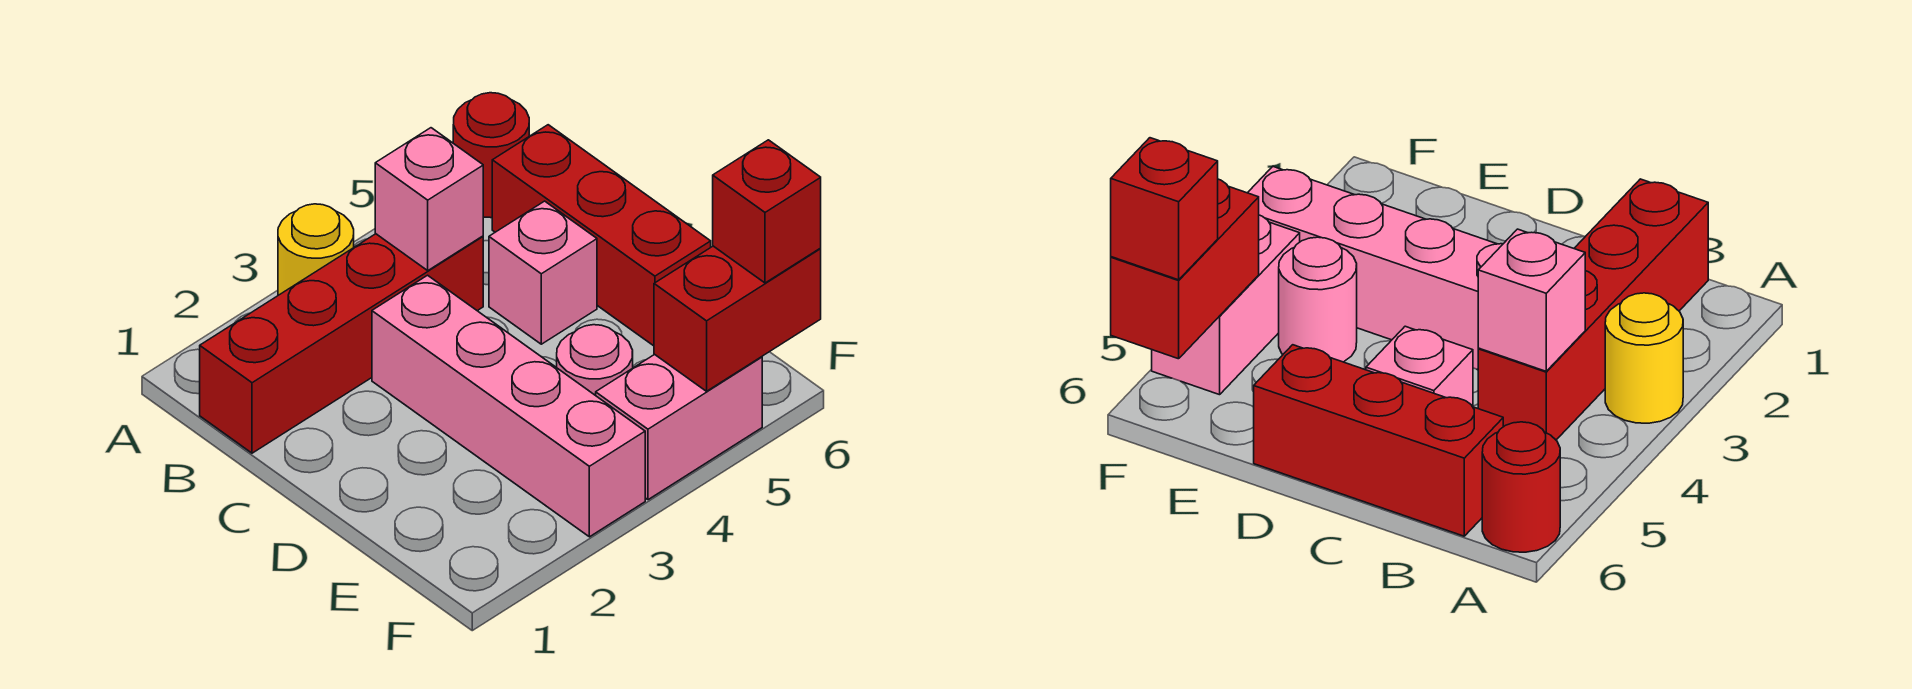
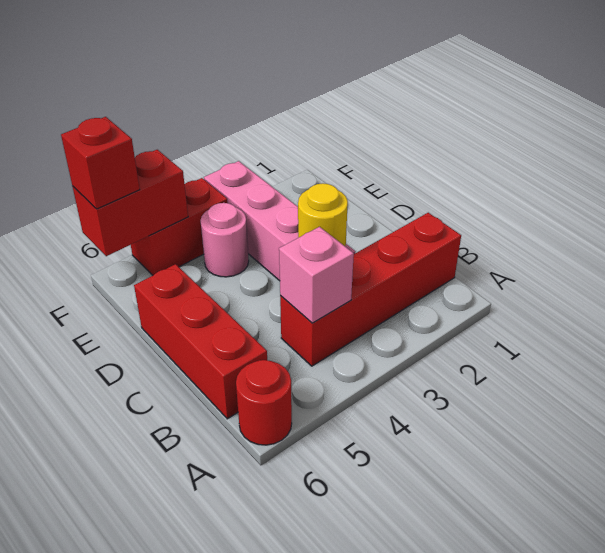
yellow 1x1 round brick [278,204,354,295] -> yellow 1x1 round brick moved to [298,183,348,247]
pink 1x1 brick [489,201,597,344] -> none
pink 1x2 brick [596,354,762,500] -> red 1x2 brick [131,178,228,275]

